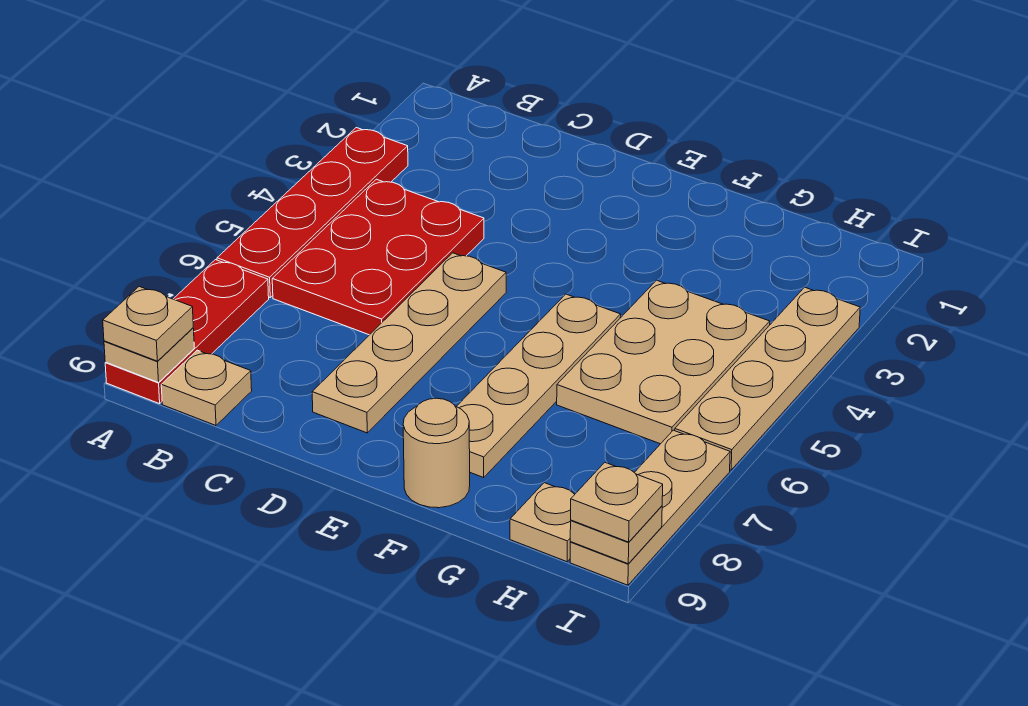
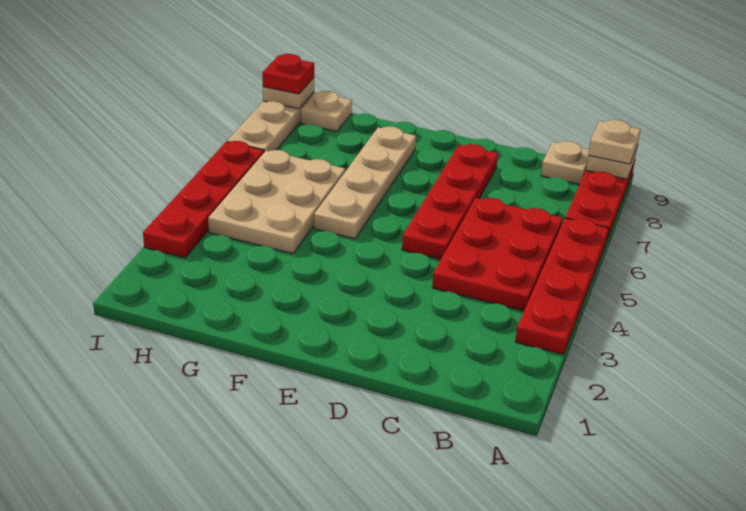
tan 1x4 plate [312,253,506,433] -> red 1x4 plate [402,144,498,259]
tan 1x1 round brick [403,398,470,508] -> none
tan 1x4 plate [675,287,860,470] -> red 1x4 plate [143,141,264,258]
tan 1x1 plate [571,463,663,542] -> red 1x1 plate [262,54,314,94]

